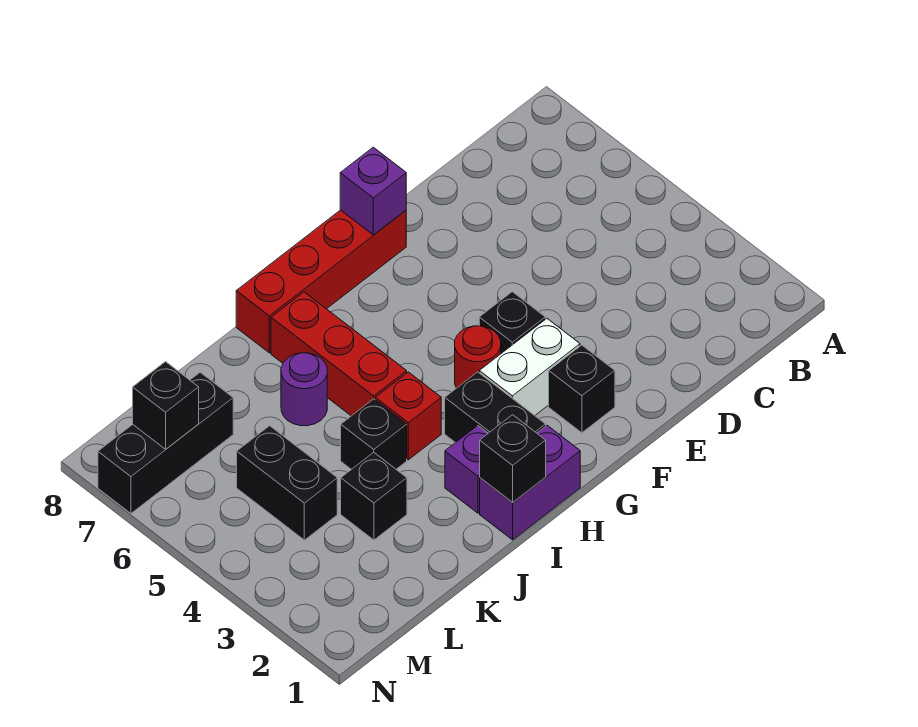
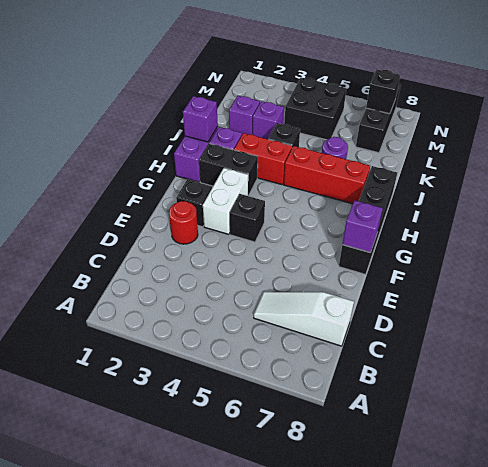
none -> white 1x3 slope [254,292,354,346]
red 1x4 brick [236,210,406,353] -> black 1x4 brick [339,166,397,274]
red 1x1 round brick [455,326,501,388] -> red 1x1 round brick moved to [169,201,198,244]
black 1x1 brick [480,415,546,503] -> purple 1x1 brick [183,96,218,142]
red 1x1 brick [375,372,441,460] -> red 1x2 brick [234,133,292,185]
none -> purple 1x1 brick [229,96,260,135]
black 1x1 brick [341,452,407,540] -> purple 1x1 brick [253,101,284,139]
black 1x2 brick [237,426,337,540] -> black 2x2 brick [284,78,347,140]

